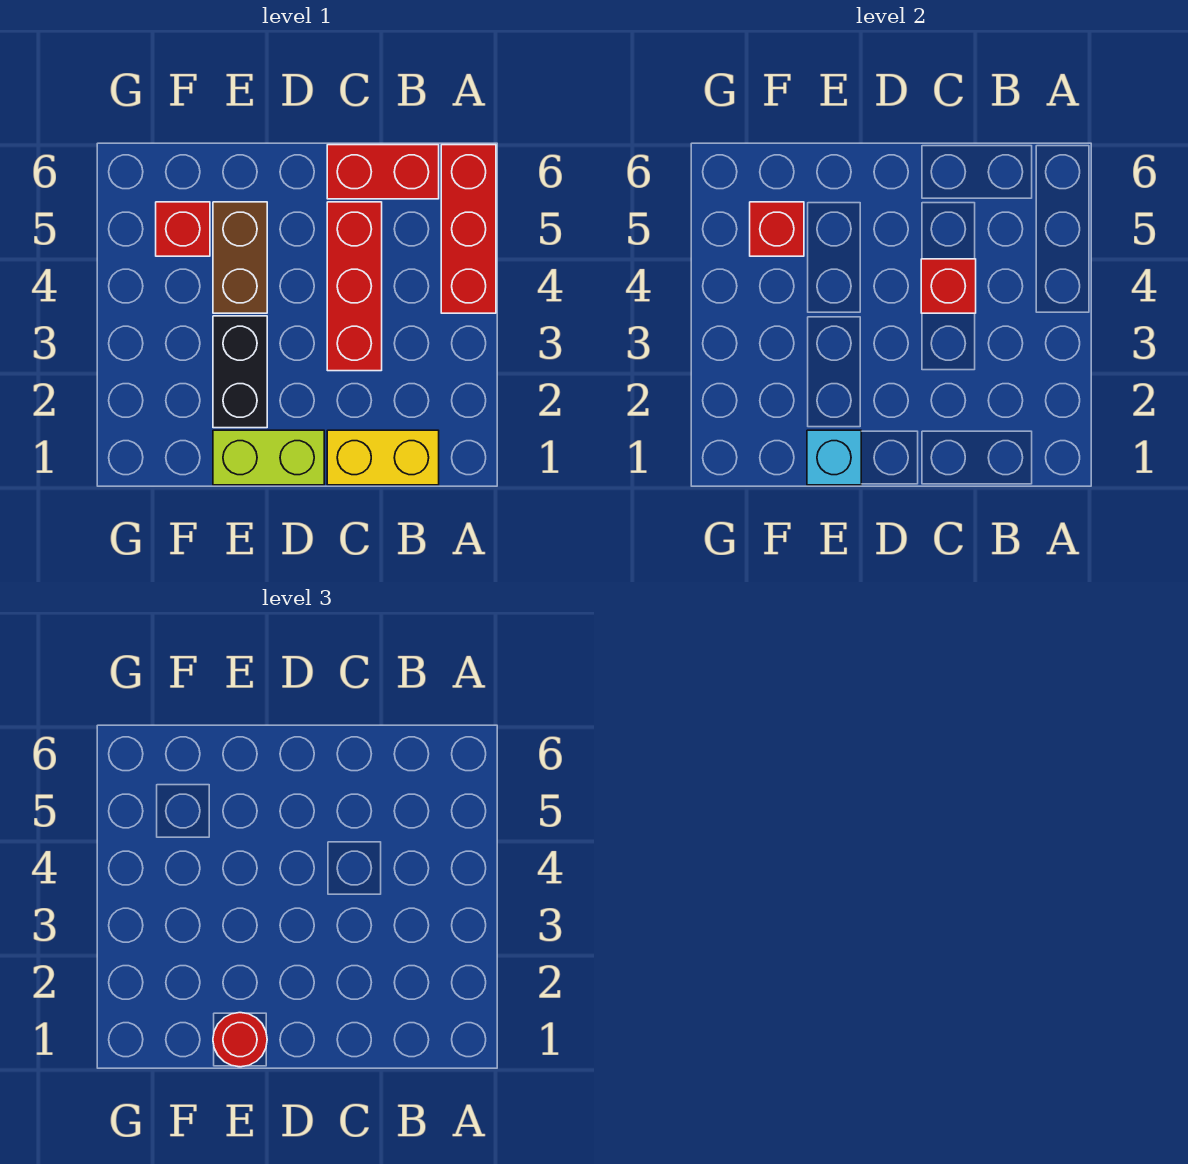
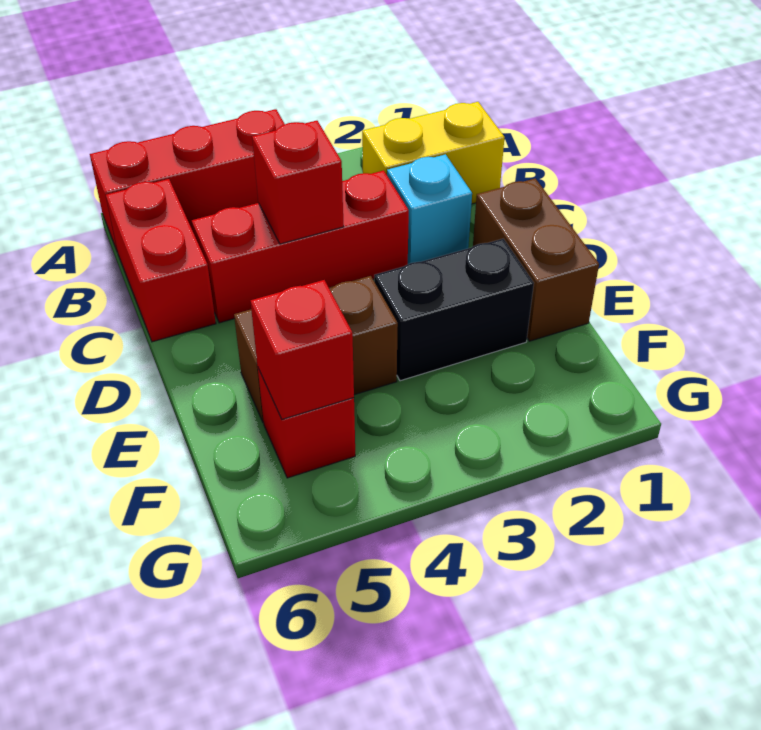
yellow 1x2 brick [327,430,439,485] -> yellow 1x2 brick turned to [362,102,505,204]
lime 1x2 brick [213,430,324,485] -> brown 1x2 brick [473,178,599,341]
cyan 1x1 brick [807,430,861,485] -> cyan 1x1 brick moved to [387,154,472,264]
red 1x1 round brick [213,1013,267,1067] -> none

